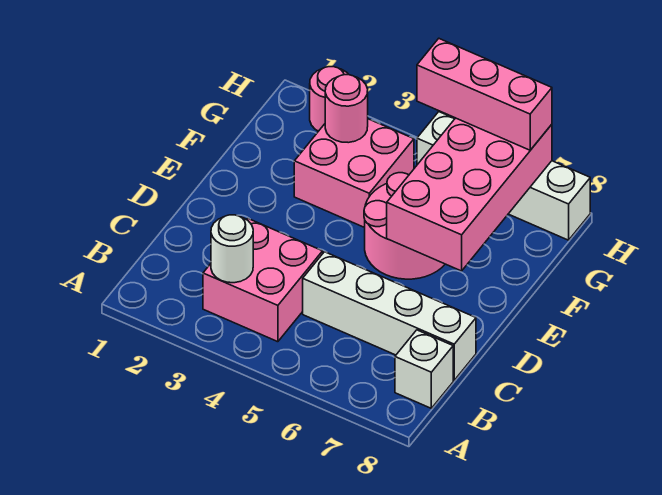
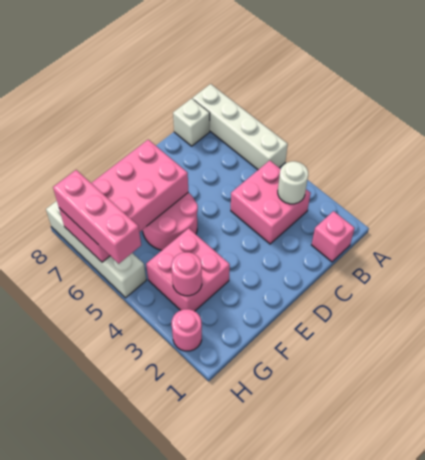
none -> pink 1x1 brick [312,211,355,262]
white 1x4 brick [303,252,476,380] -> white 1x4 brick moved to [193,84,288,170]

